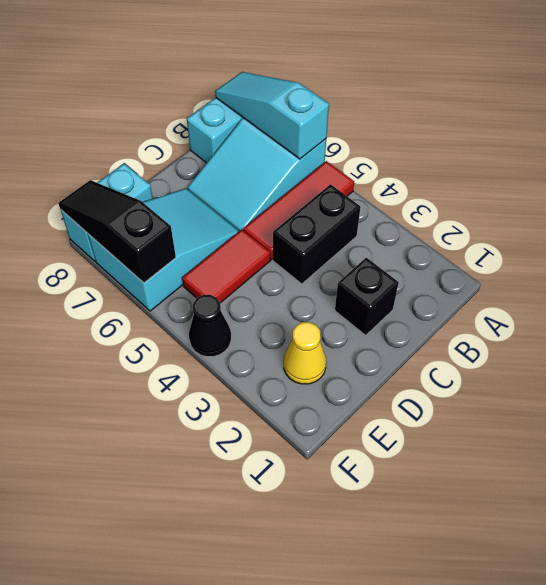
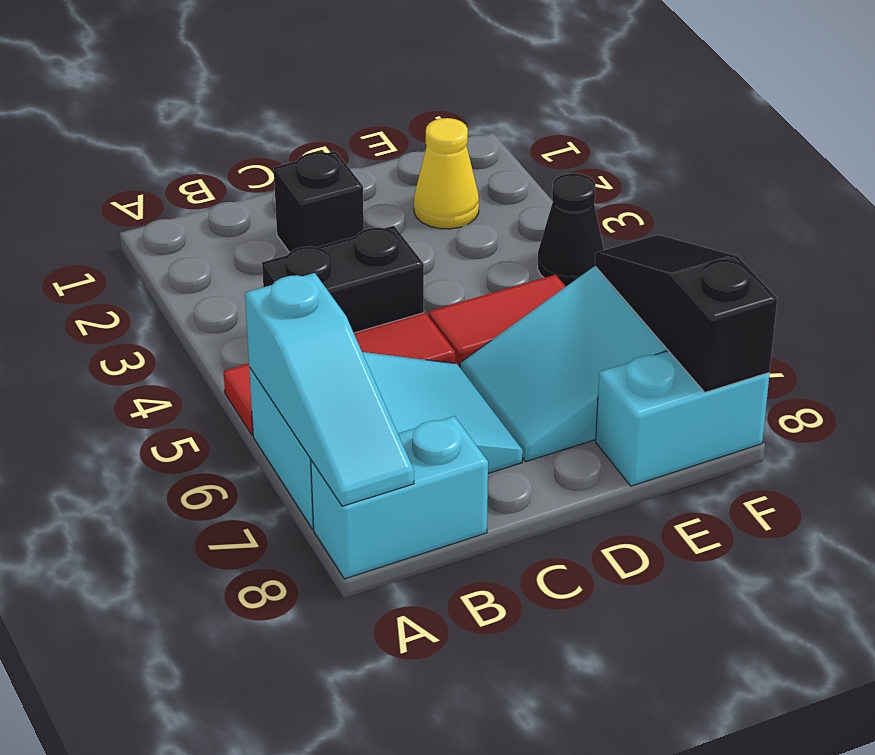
black 1x3 slope [58,180,176,283] -> black 1x3 slope turned to [595,235,777,392]

